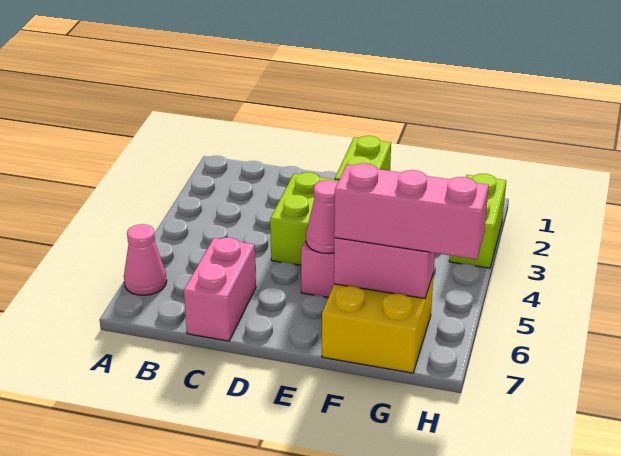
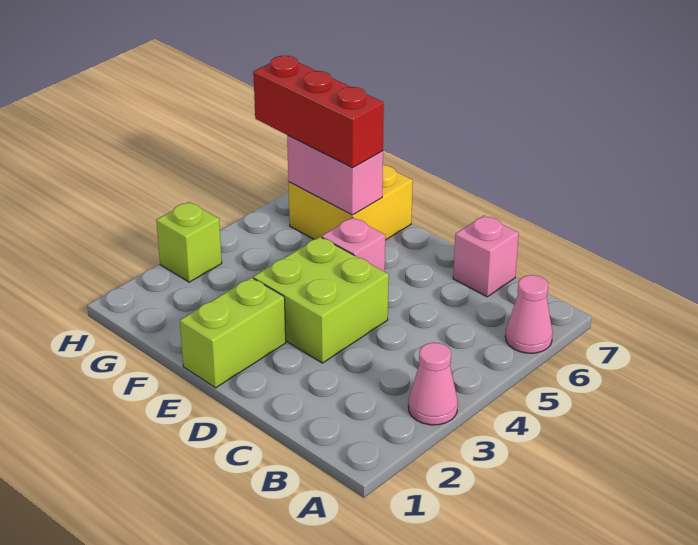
pink 1x2 brick [184,238,256,341] -> pink 1x1 brick [453,216,519,297]
pink 1x1 cone [306,180,338,253] -> pink 1x1 cone moved to [408,343,458,425]
pink 1x3 brick [334,163,489,259] -> red 1x3 brick [253,56,384,168]
lime 1x2 brick [449,174,506,268] -> lime 1x1 brick [156,202,222,282]

